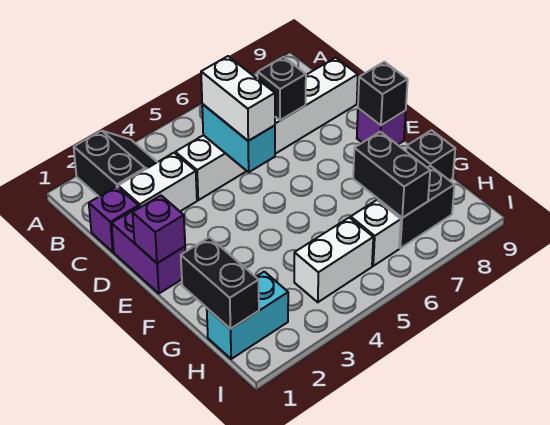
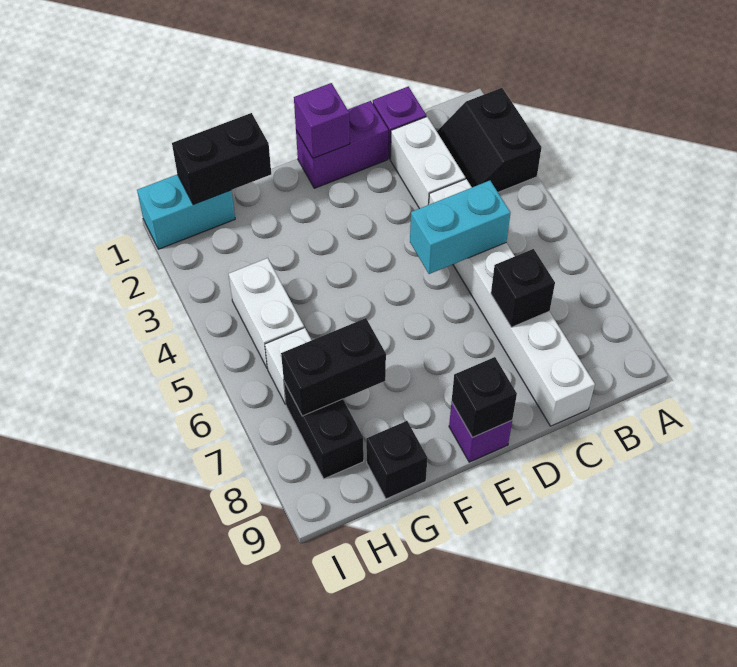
black 2x2 slope [74,131,157,196] -> black 2x2 slope turned to [437,88,542,192]
white 1x2 brick [201,56,275,141] -> none
cyan 1x2 brick [207,272,288,359] -> cyan 1x2 brick turned to [137,174,235,249]

